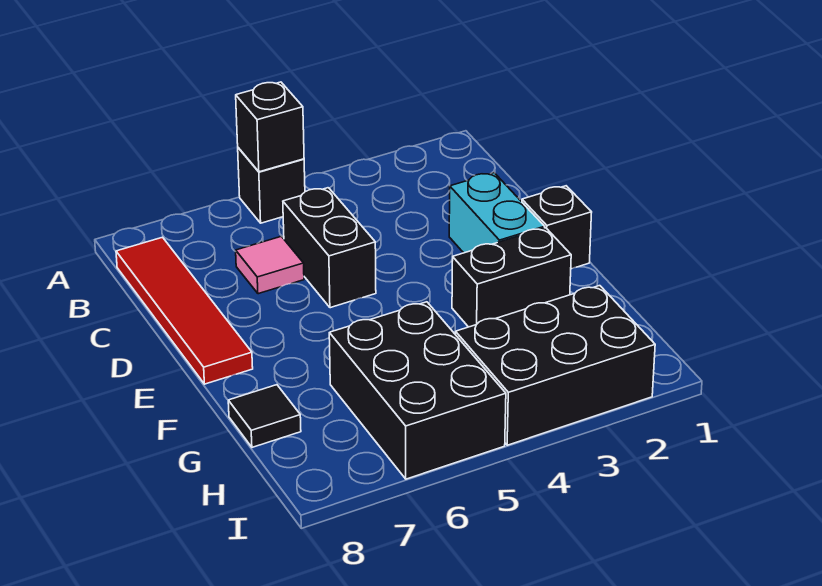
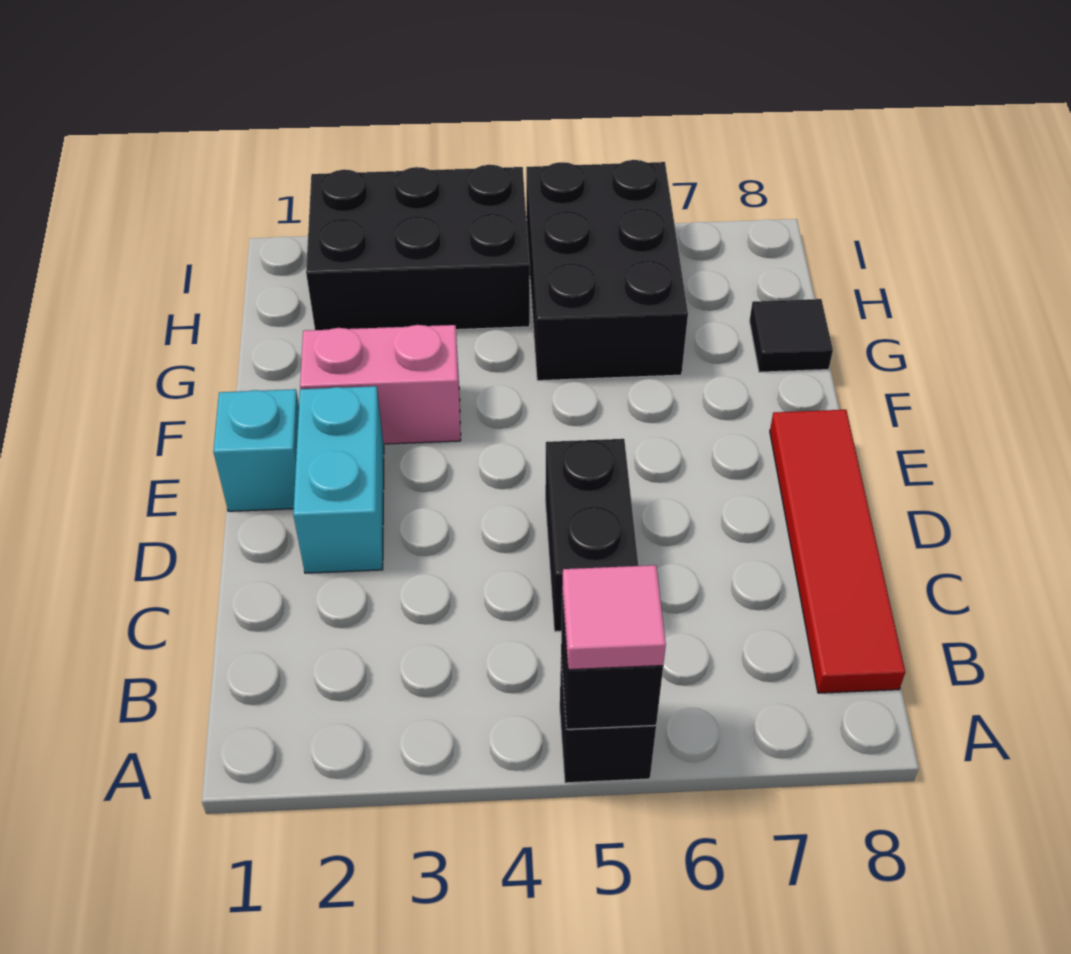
pink 1x1 tile [236,236,304,294] -> pink 1x1 tile moved to [562,565,666,670]
black 1x1 brick [522,186,592,269] -> cyan 1x1 brick [213,389,299,511]
black 1x2 brick [452,228,571,327] -> pink 1x2 brick [300,325,461,444]

